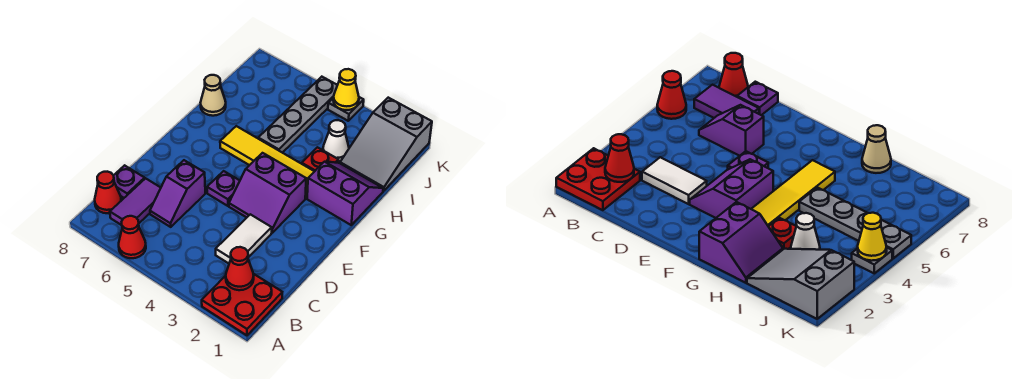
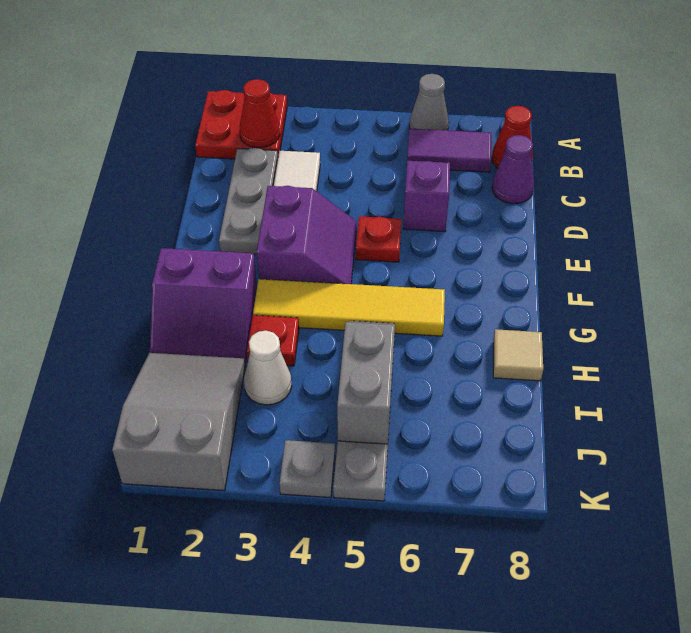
red 1x1 cone [119,216,146,258] -> grey 1x1 cone [409,74,449,130]
purple 1x2 tile [110,178,161,225] -> purple 1x2 tile turned to [407,128,491,172]
none -> grey 1x3 plate [219,148,278,254]
purple 1x1 plate [114,165,145,198] -> purple 1x1 cone [492,135,534,204]
purple 2x2 slope [229,153,306,233] -> purple 2x2 slope turned to [257,186,357,284]
purple 1x1 plate [207,171,240,206] -> red 1x1 plate [356,216,402,262]
tan 1x1 cone [201,75,226,116] -> tan 1x1 tile [493,329,543,381]
none -> grey 1x2 brick [337,322,395,444]
yellow 1x1 cone [333,69,359,110] -> none

